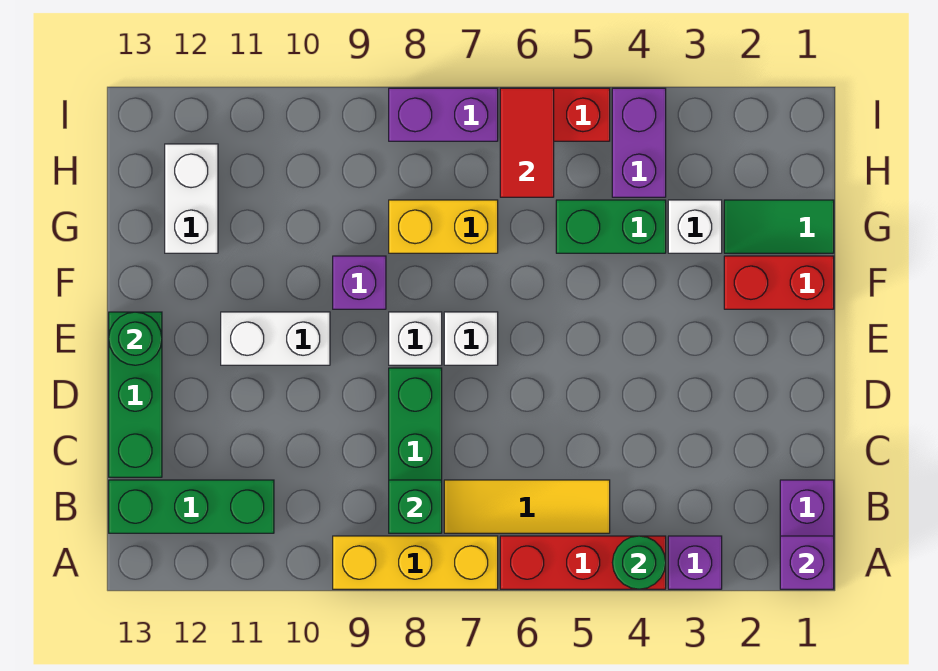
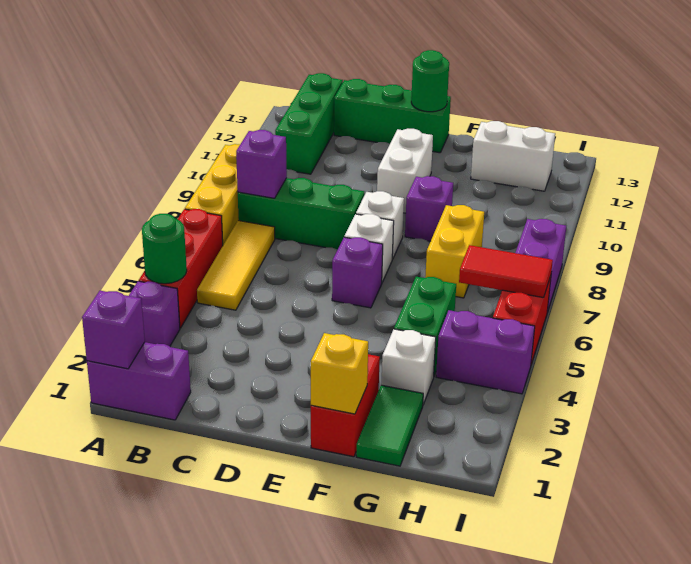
green 1x1 brick [389,480,442,533] -> purple 1x1 brick [236,130,287,198]
none -> purple 1x1 brick [332,237,383,308]
none -> yellow 1x1 brick [311,333,368,414]

